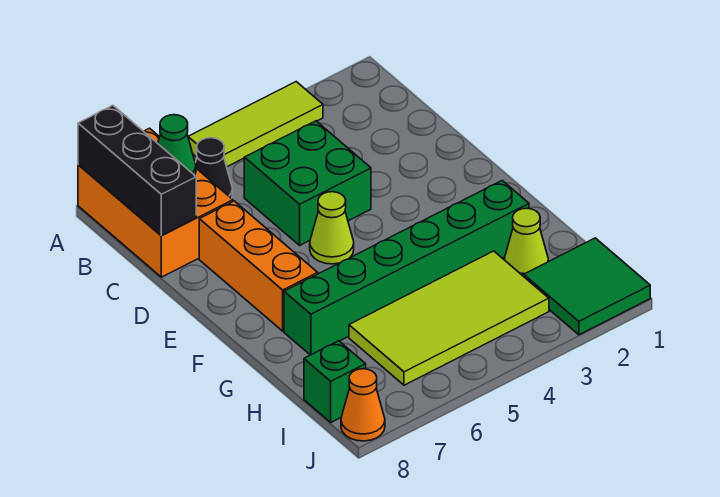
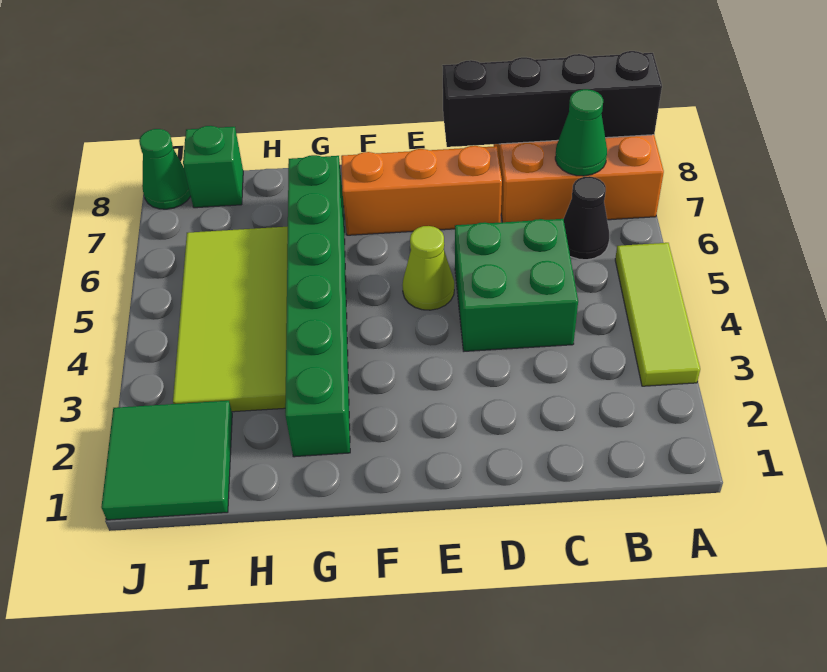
black 1x3 brick [78,105,196,236] -> black 1x4 brick [442,51,662,147]
lime 1x1 cone [504,208,548,276] -> none
orange 1x1 cone [341,369,385,441] -> green 1x1 cone [139,129,191,209]

